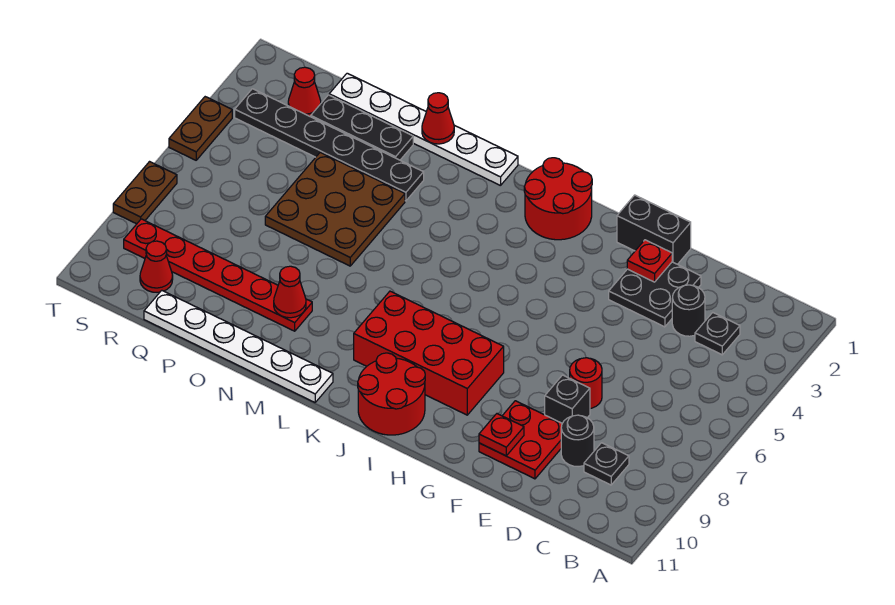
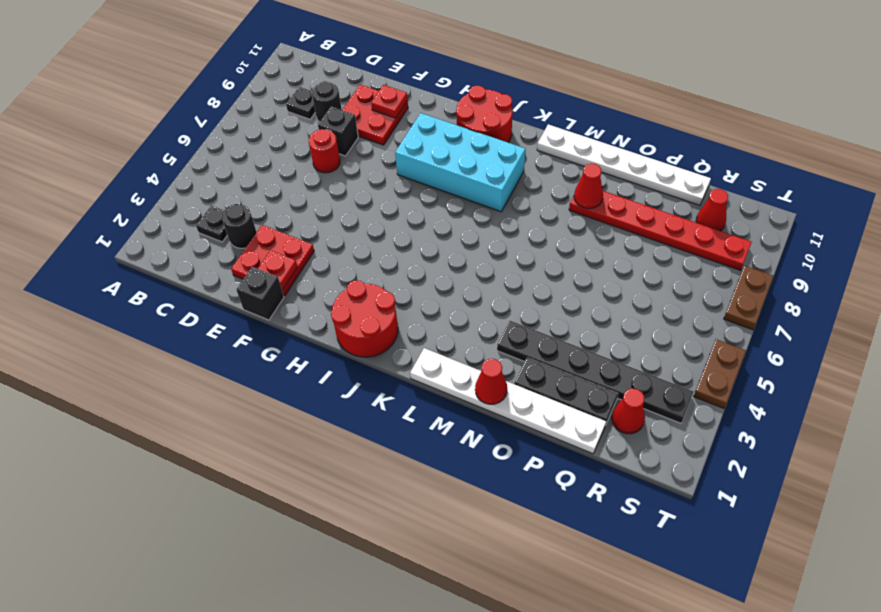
black 2x2 plate [609,262,701,327] -> red 2x2 plate [231,225,314,296]
black 1x2 brick [617,195,691,264] -> black 1x1 brick [236,267,284,320]
red 2x4 brick [354,291,504,415] -> cyan 2x4 brick [395,113,525,212]
brown 3x3 plate [265,152,405,266] -> none

